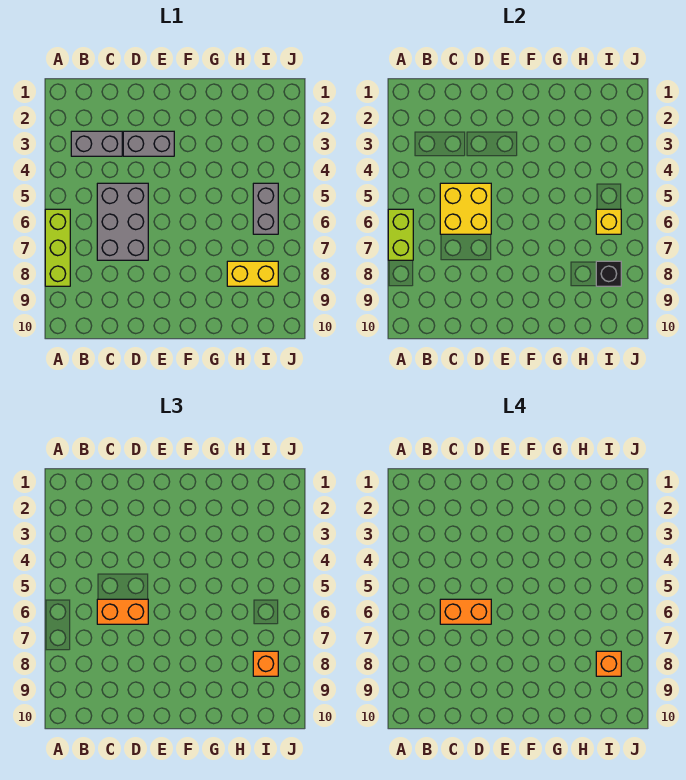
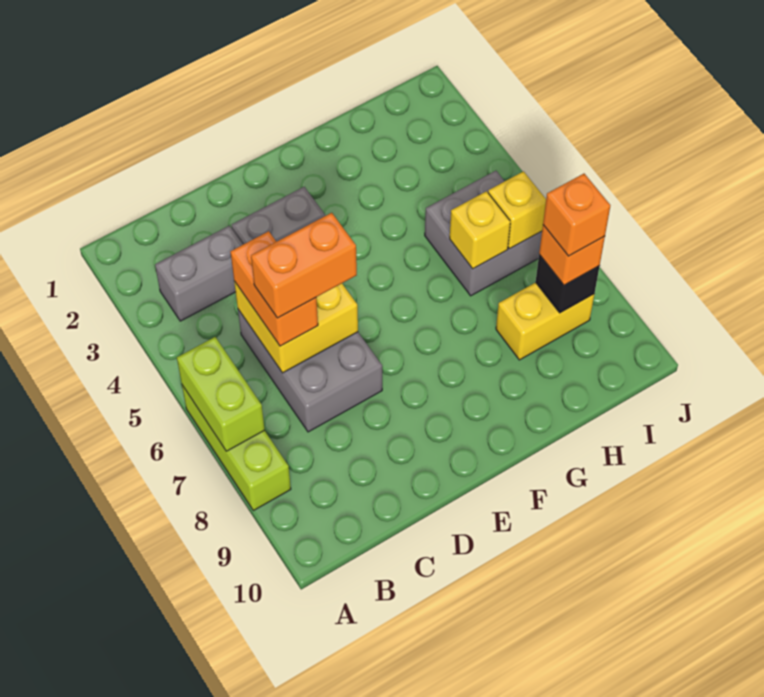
orange 1x2 brick [97,599,148,624] -> orange 1x2 brick turned to [231,231,318,346]
none -> yellow 1x1 brick [450,191,510,269]
grey 1x2 brick [253,183,278,234] -> grey 2x2 brick [425,171,542,296]

